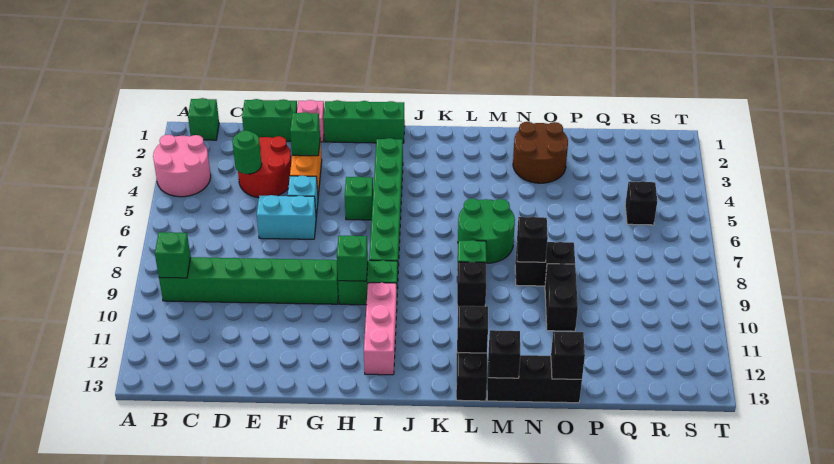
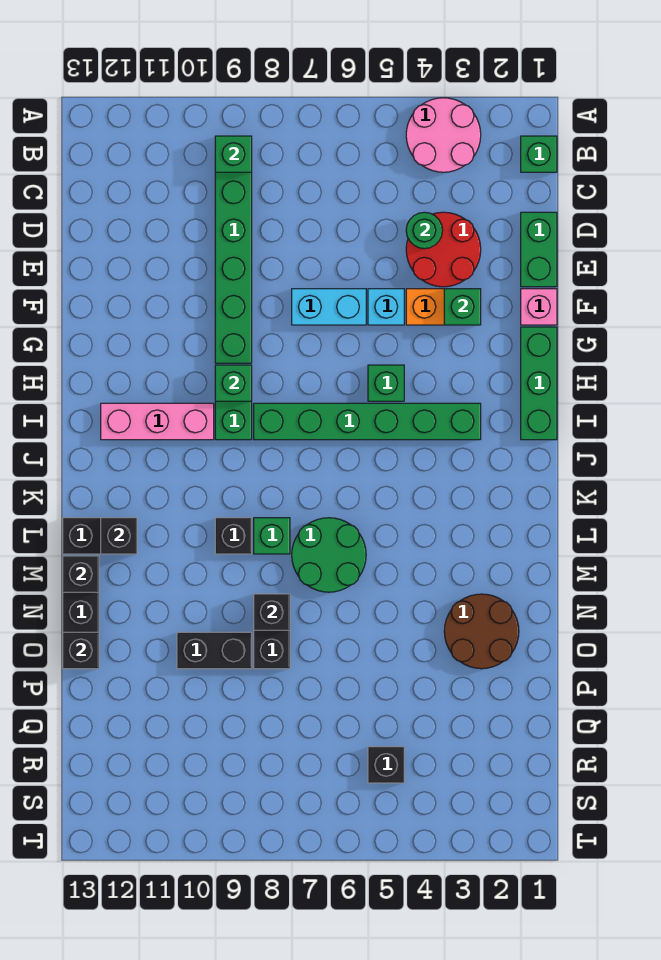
cyan 1x2 brick [257,195,316,239] -> cyan 1x2 brick turned to [292,289,366,325]

